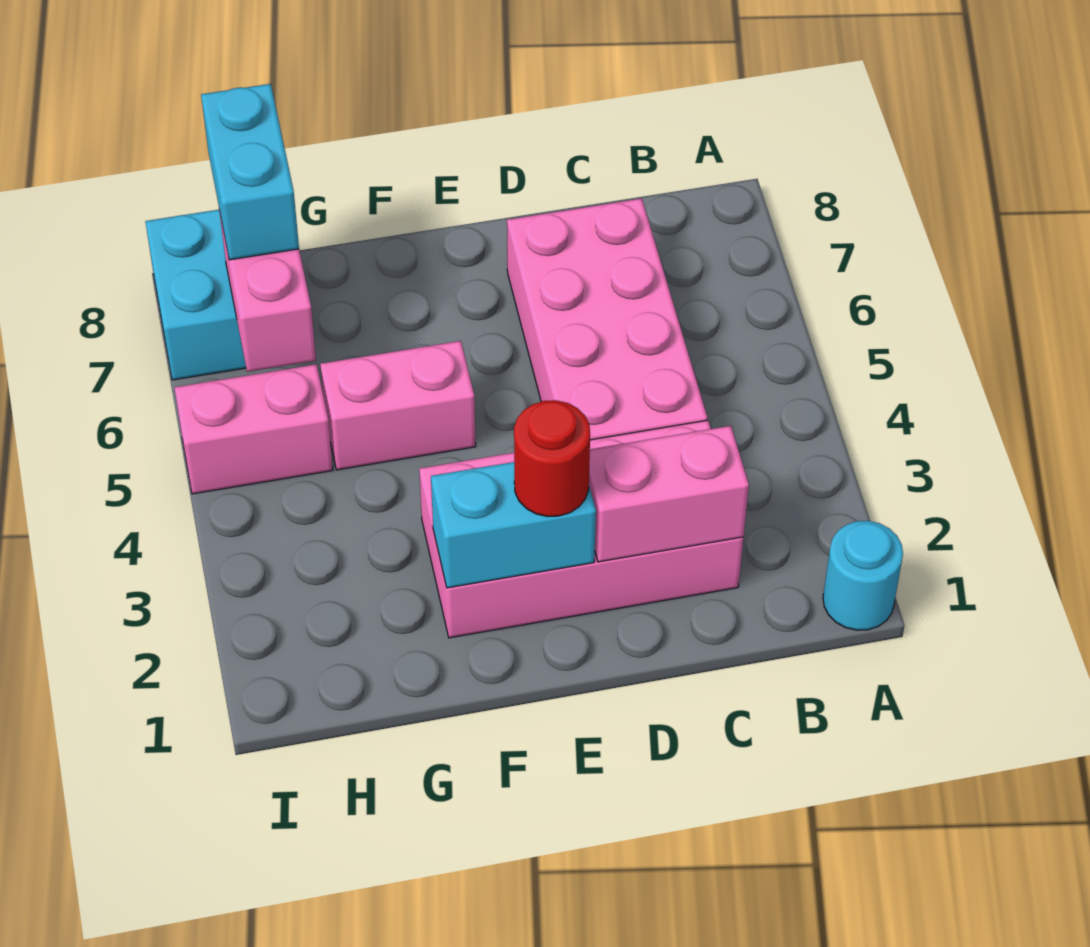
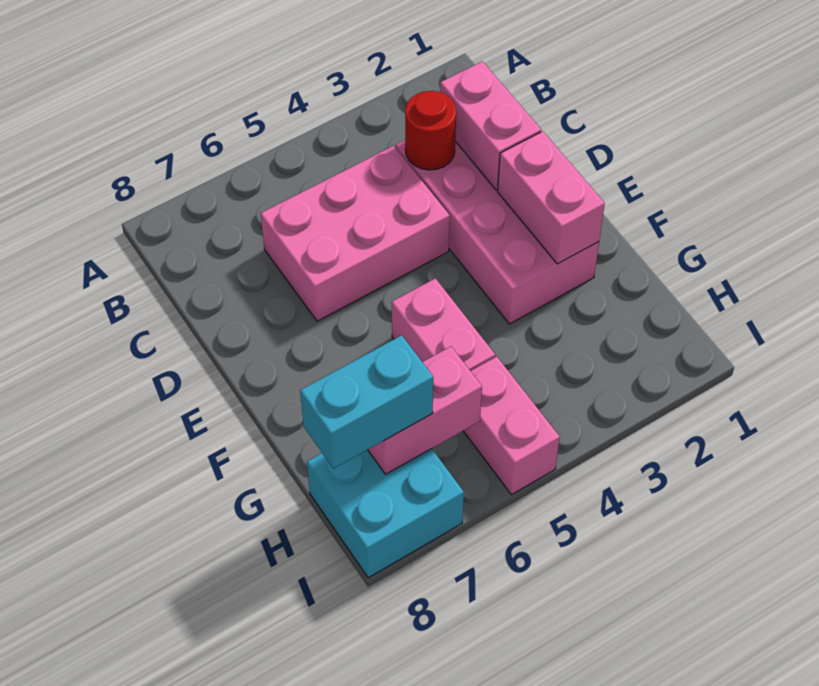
cyan 1x1 round brick [823,521,903,630] -> none
pink 2x4 brick [507,198,707,440] -> pink 2x3 brick [260,146,450,321]
cyan 1x2 brick [431,462,596,588] -> pink 1x2 brick [498,131,605,264]
red 1x1 round brick [514,400,590,517] -> red 1x1 round brick moved to [405,91,456,170]

